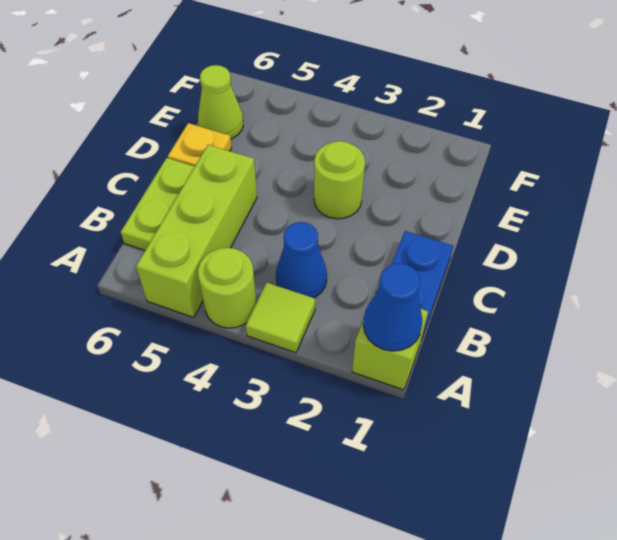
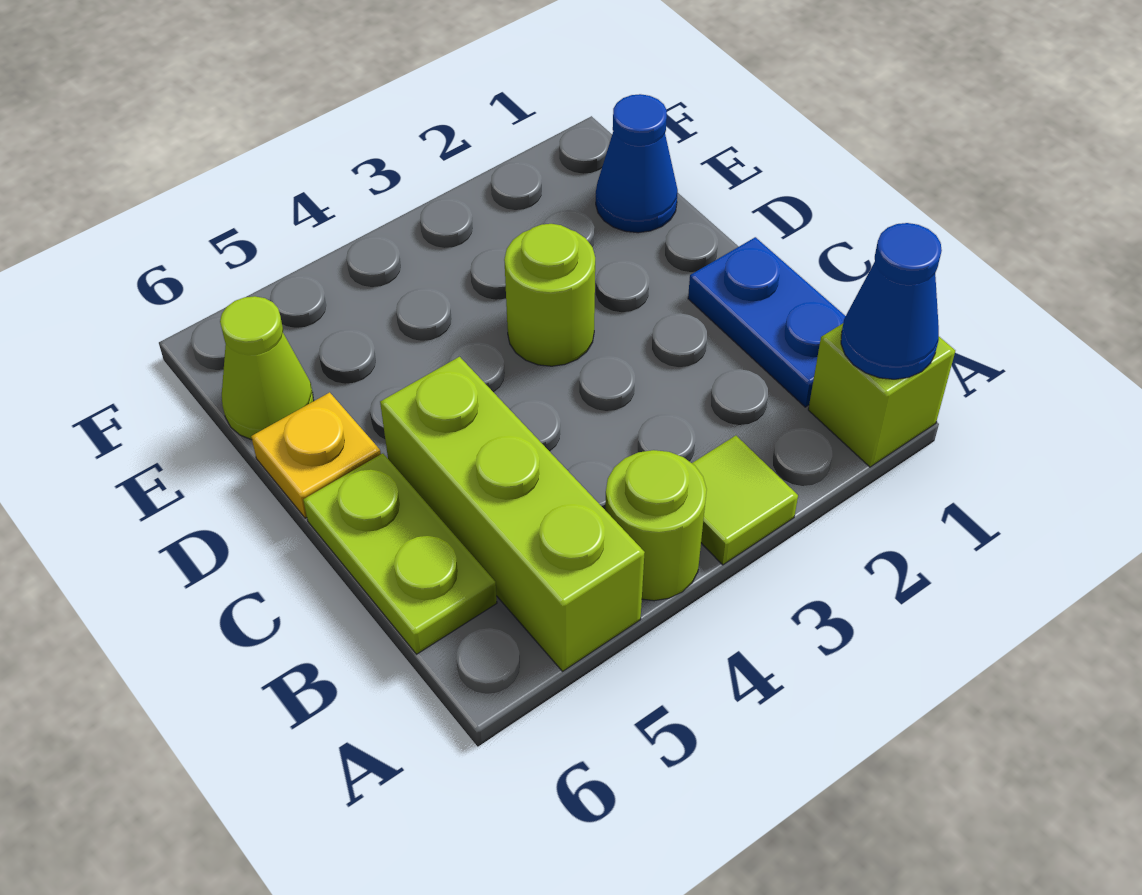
blue 1x1 cone [276,222,327,298] -> blue 1x1 cone moved to [596,94,678,233]

